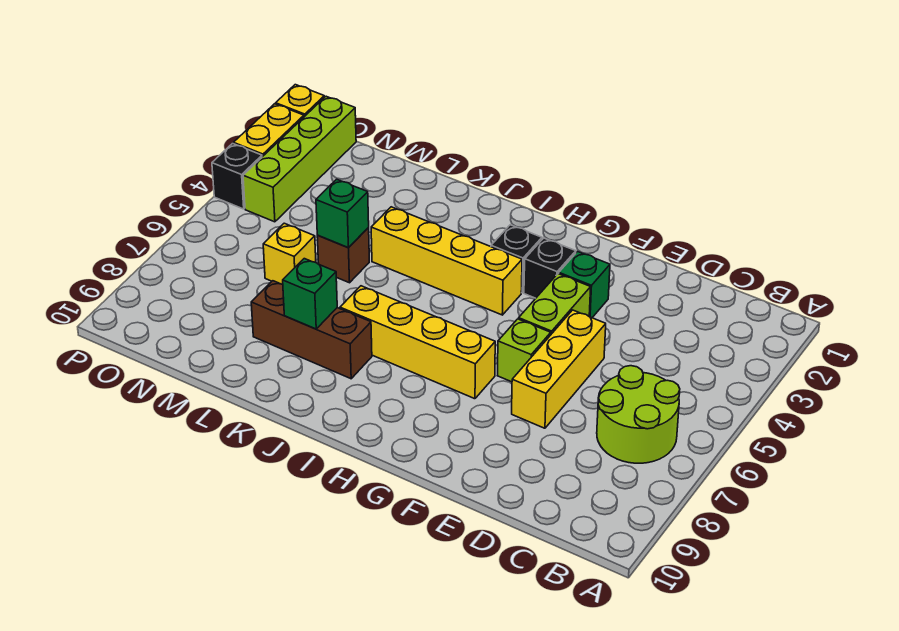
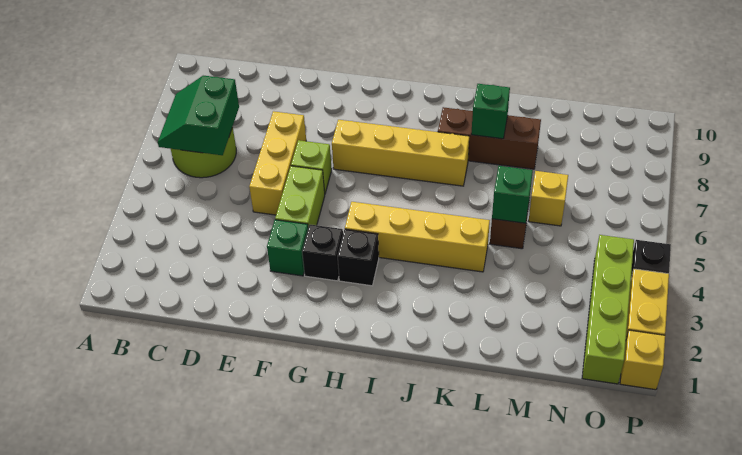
none -> green 2x2 slope [158,76,239,155]

